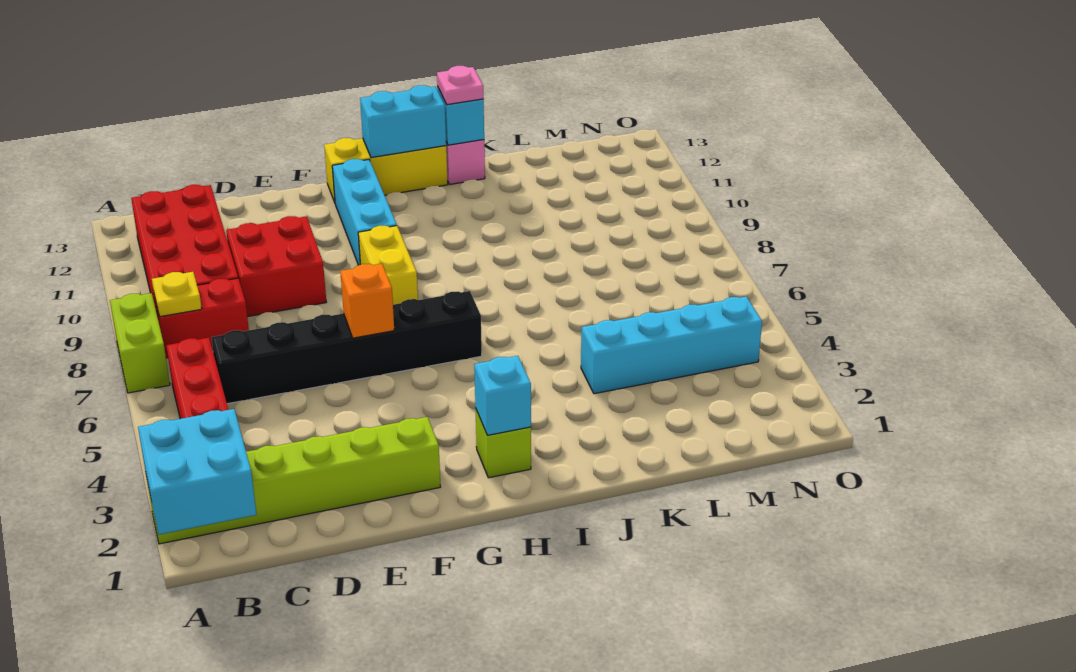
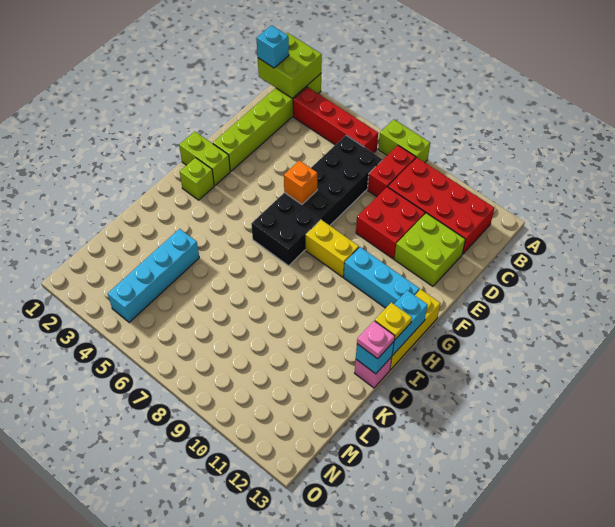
cyan 2x2 brick [138,409,257,534] -> lime 2x2 brick [258,33,322,98]
yellow 1x1 plate [152,272,202,317] -> yellow 1x1 plate moved to [375,303,412,340]
black 1x6 brick [211,291,482,404] -> black 2x6 brick [251,135,382,266]
none -> lime 2x2 brick [394,213,465,286]
none -> lime 1x2 brick [179,131,230,186]
cyan 1x1 brick [474,356,531,435] -> cyan 1x1 brick moved to [257,25,289,68]

